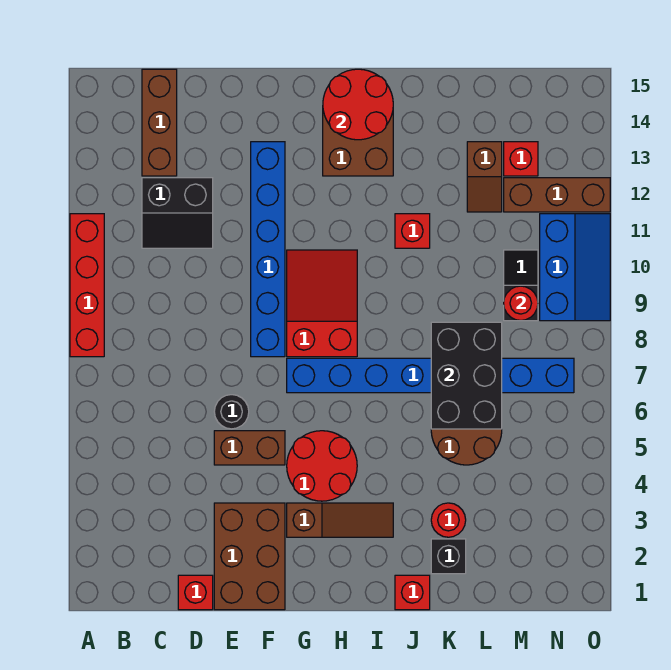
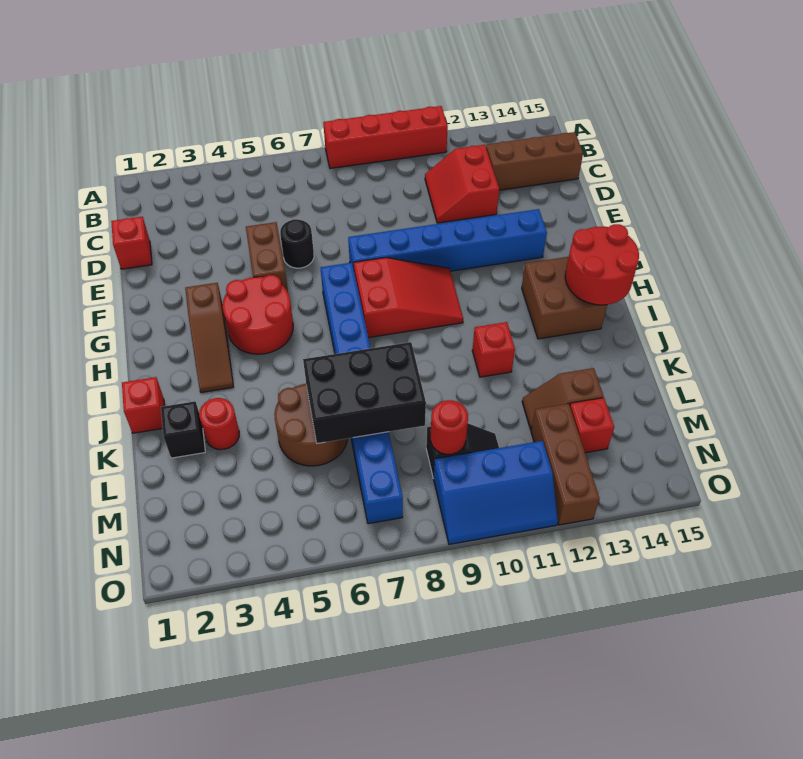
black 2x2 slope [142,178,213,248] -> red 2x2 slope [425,145,499,223]
brown 2x3 brick [214,503,285,610] -> none

